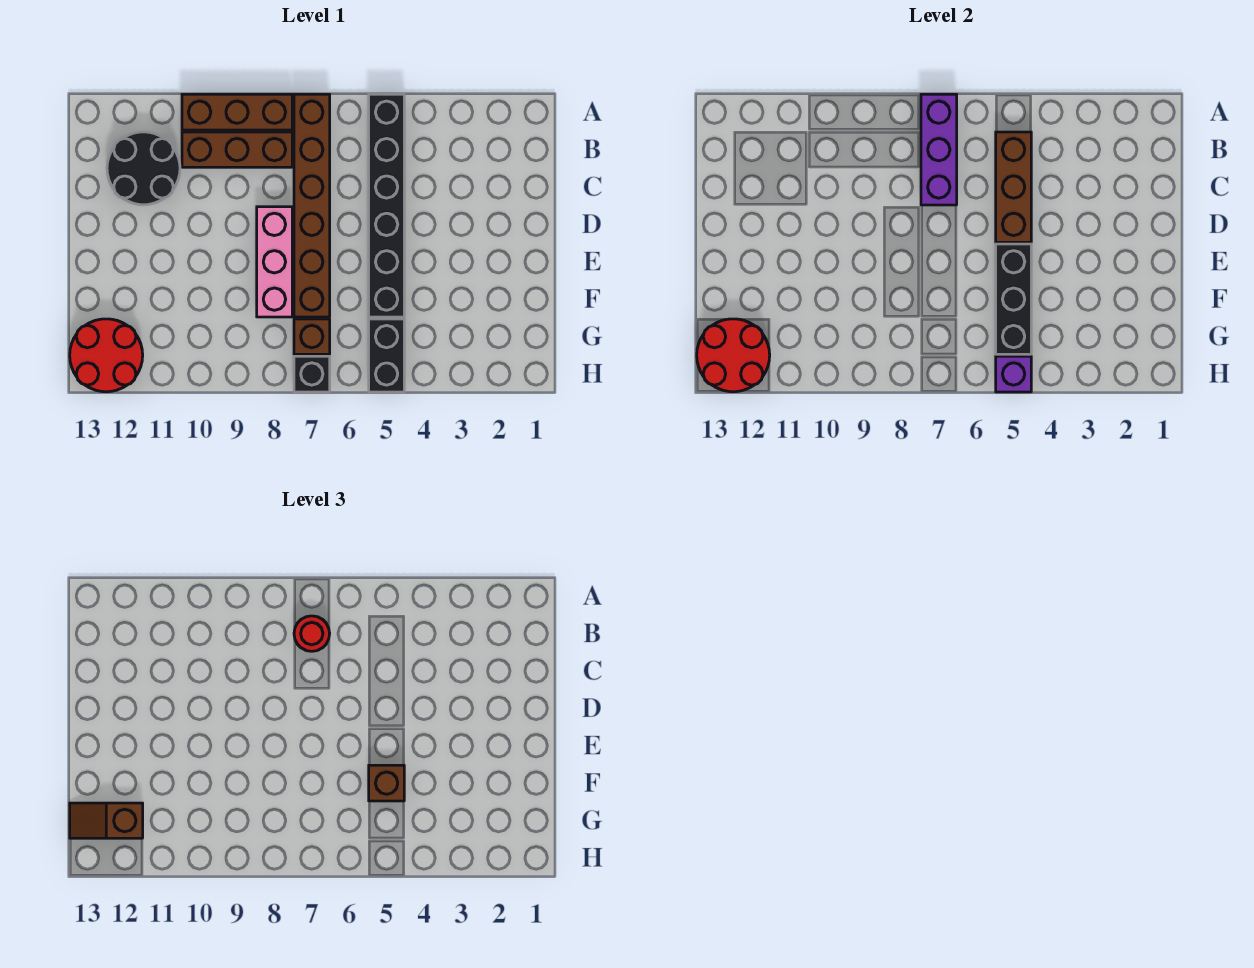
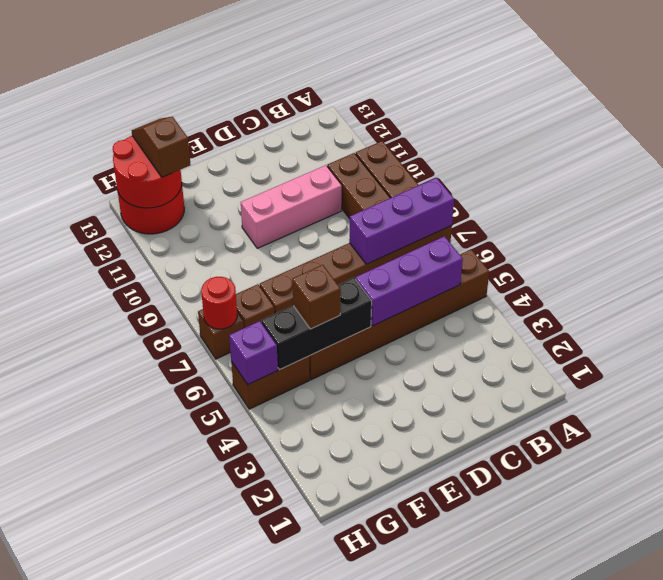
black 1x6 brick [369,94,404,317] -> brown 1x6 brick [309,249,489,380]
brown 1x3 brick [996,132,1031,242] -> purple 1x3 brick [355,236,463,326]
red 1x1 round brick [294,616,330,651] -> red 1x1 round brick moved to [201,277,237,329]
black 2x2 round brick [107,132,180,205] -> none
pink 1x3 brick [257,207,292,317] -> pink 1x3 brick moved to [241,165,342,248]
black 1x2 brick [369,319,404,392] -> brown 1x2 brick [231,356,310,409]
black 1x1 brick [294,356,330,392] -> brown 1x1 brick [198,309,244,359]

